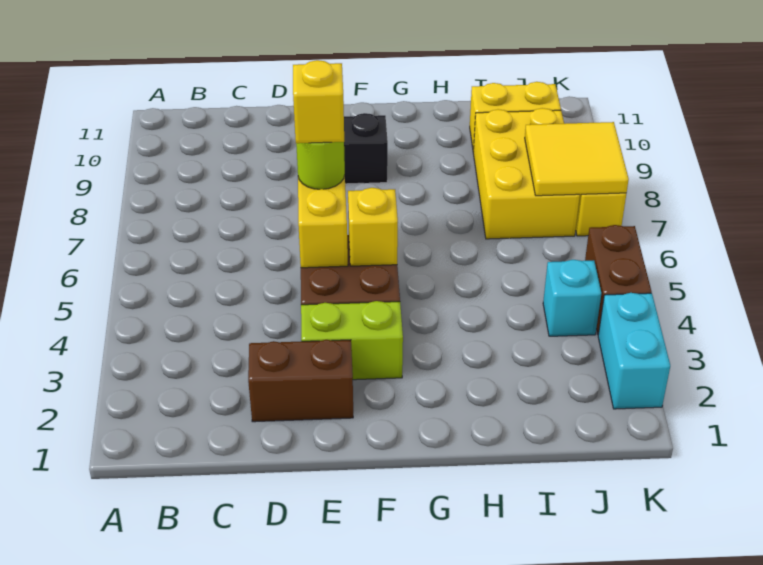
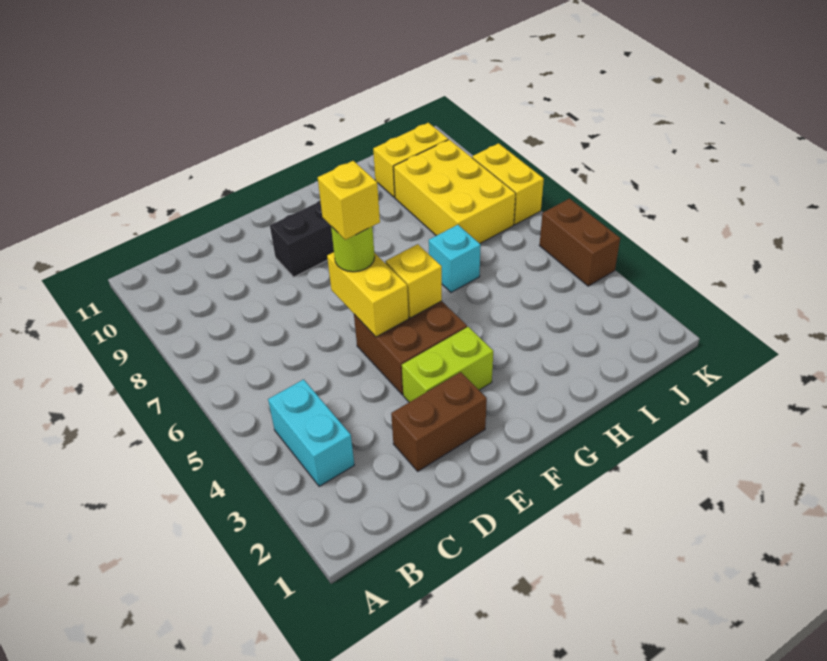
cyan 1x1 brick [543,260,601,336] -> cyan 1x1 brick moved to [429,225,481,292]
yellow 2x2 tile [525,122,629,196] -> none
cyan 1x2 brick [598,293,670,409] -> cyan 1x2 brick moved to [268,379,354,487]

